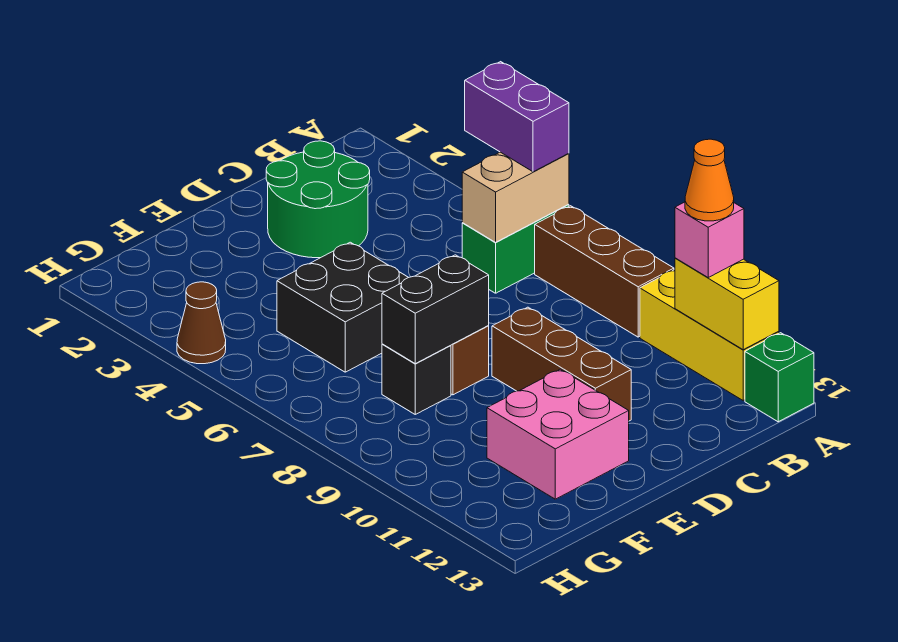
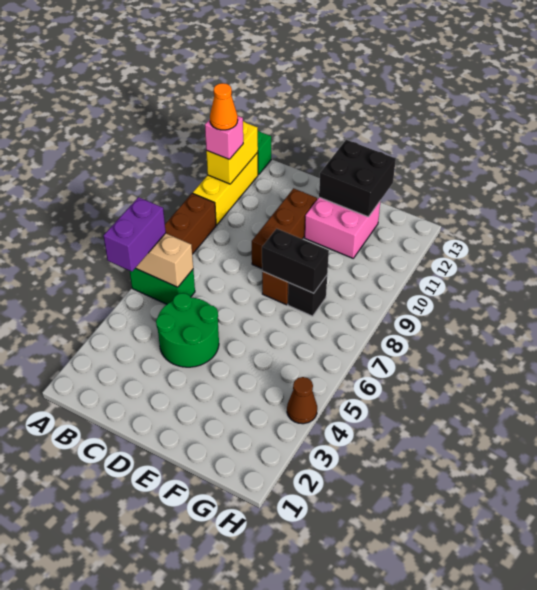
green 2x2 round brick [266,141,370,258] -> green 2x2 round brick moved to [156,293,219,367]
black 2x2 brick [277,242,408,372] -> black 2x2 brick moved to [319,140,396,217]

